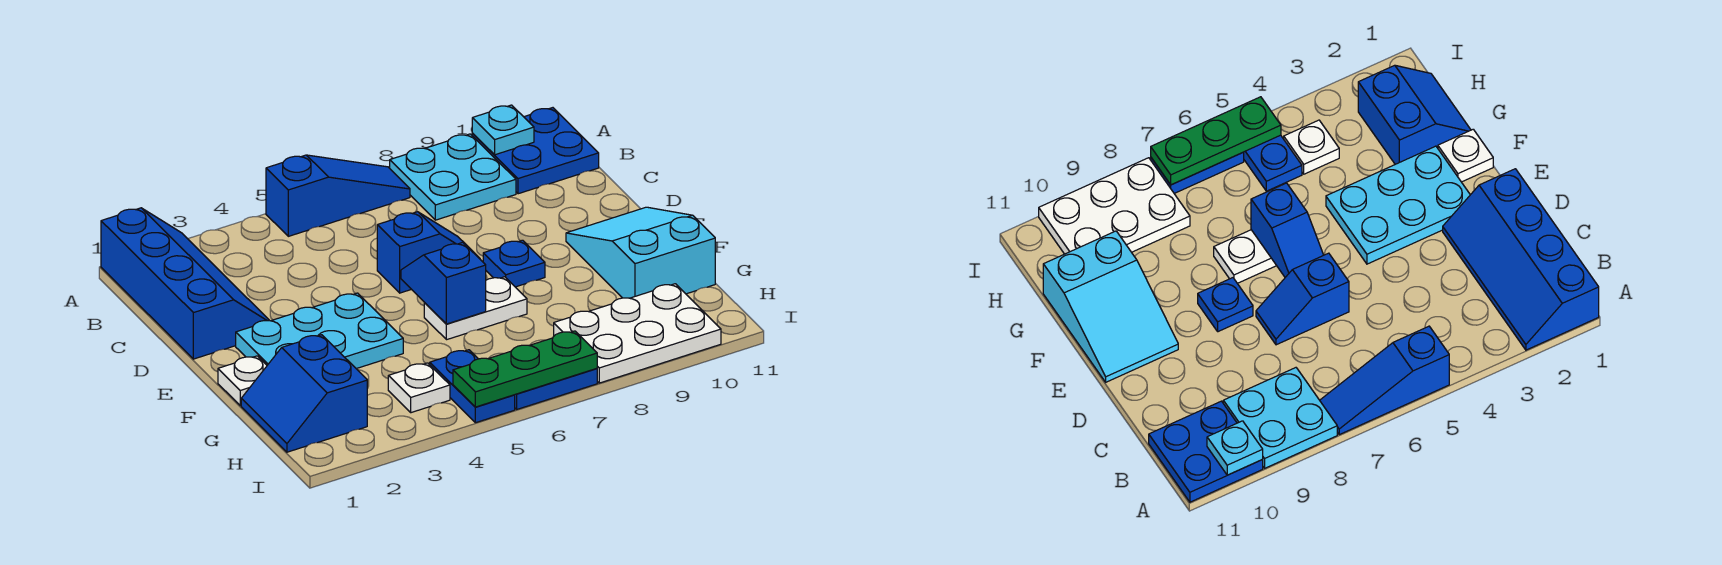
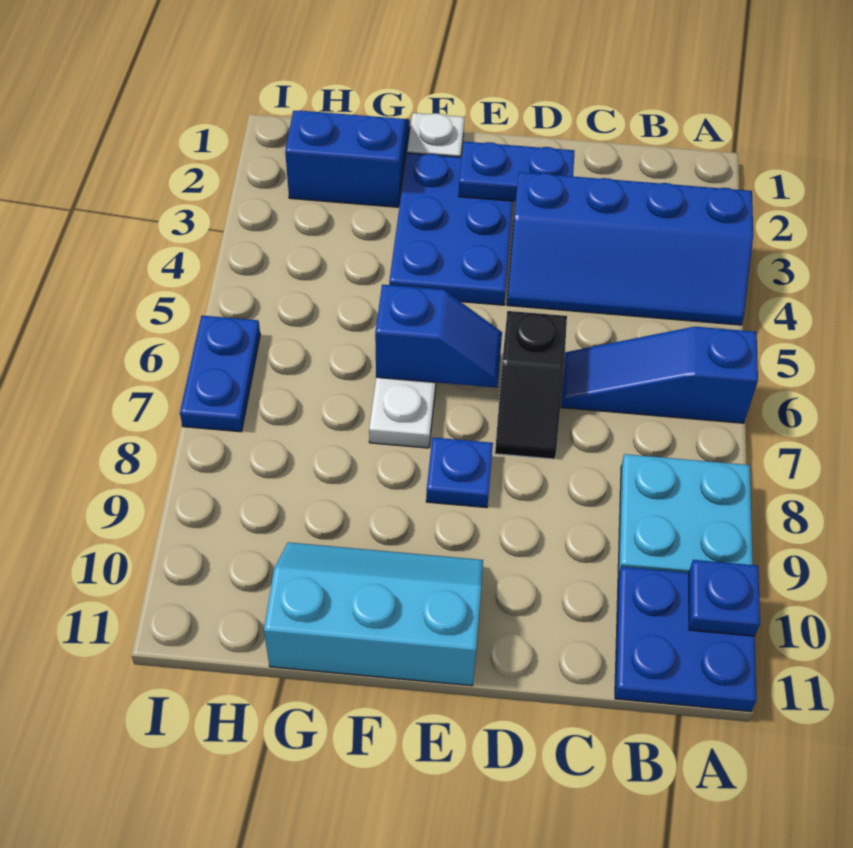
blue 2x4 slope [101,208,270,359] -> blue 2x4 slope moved to [507,172,753,325]
blue 1x3 slope [266,155,410,236] -> blue 1x3 slope turned to [561,327,758,423]
cyan 1x1 plate [472,105,534,155] -> blue 1x1 plate [689,560,760,636]
blue 1x2 slope [377,212,480,293] -> black 1x2 slope [495,311,567,459]
cyan 2x3 plate [236,293,403,369] -> blue 2x3 plate [389,153,513,305]
cyan 2x3 slope [566,207,715,298] -> cyan 2x3 slope turned to [264,542,483,686]
white 1x1 plate [388,363,450,413] -> none
blue 1x2 plate [430,350,515,423] -> blue 1x2 plate moved to [459,142,575,201]
white 2x3 plate [554,284,721,383] -> none
green 1x3 plate [453,331,597,407] -> none

